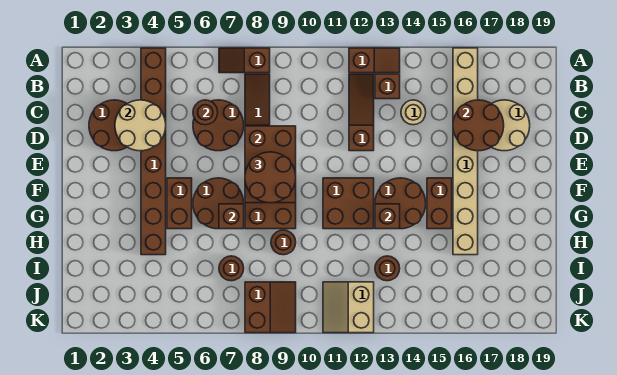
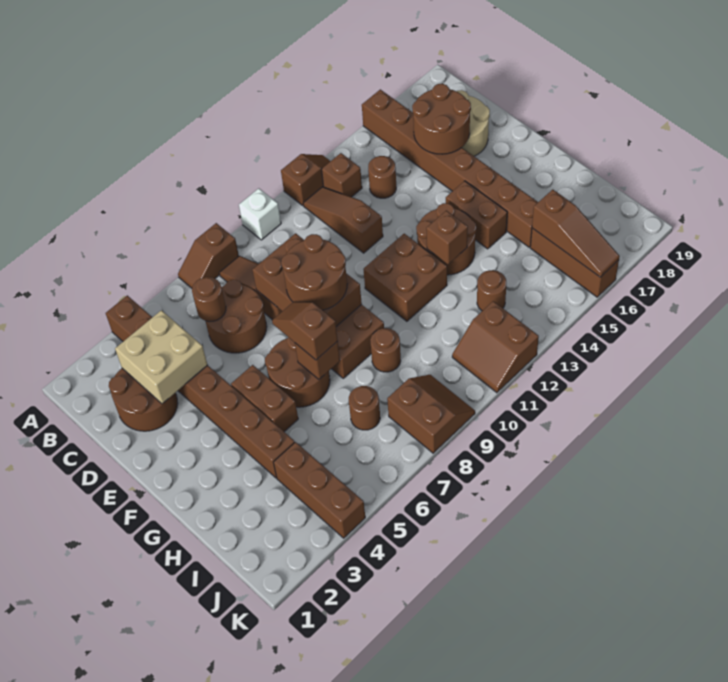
none -> white 1x1 brick [239,188,281,240]
tan 1x8 brick [453,48,478,255] -> brown 1x8 brick [362,89,538,247]
tan 2x2 round brick [115,100,166,151] -> tan 2x2 brick [115,310,207,404]
tan 1x1 round brick [401,100,426,125] -> brown 1x1 round brick [368,156,396,198]
none -> brown 1x2 slope [272,302,338,360]
none -> brown 1x3 brick [274,442,365,538]
none -> brown 1x3 brick [530,228,619,297]
none -> brown 1x3 slope [532,190,620,277]
tan 2x2 slope [323,282,374,333] -> brown 2x2 slope [452,301,539,393]

